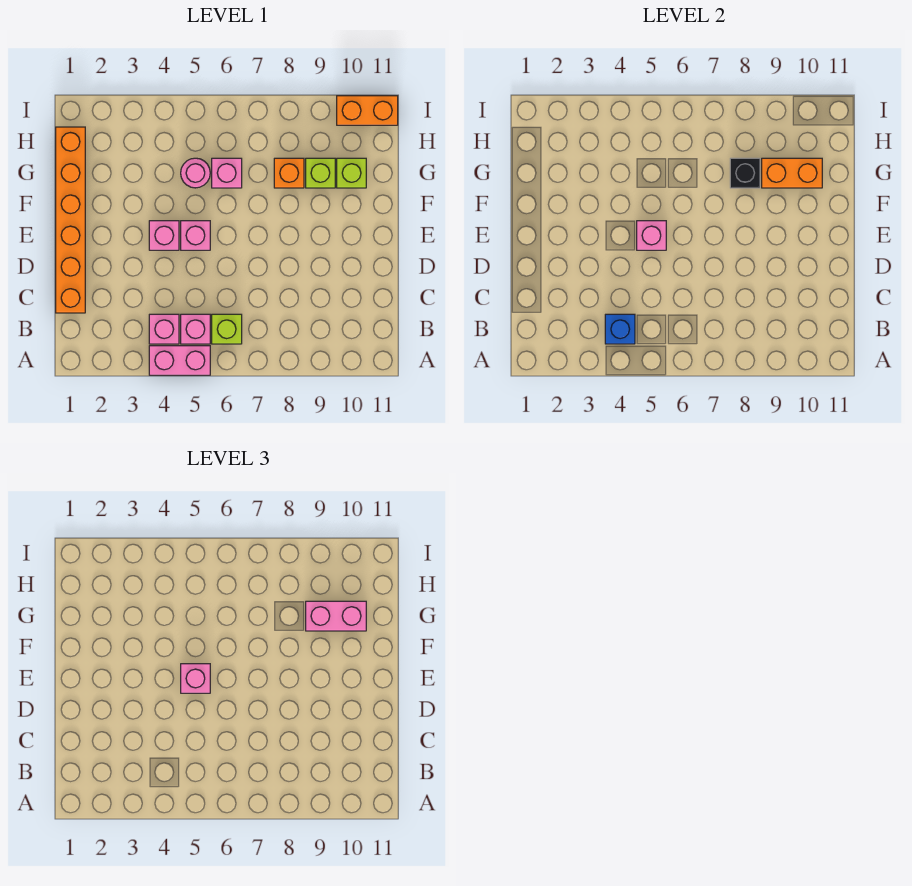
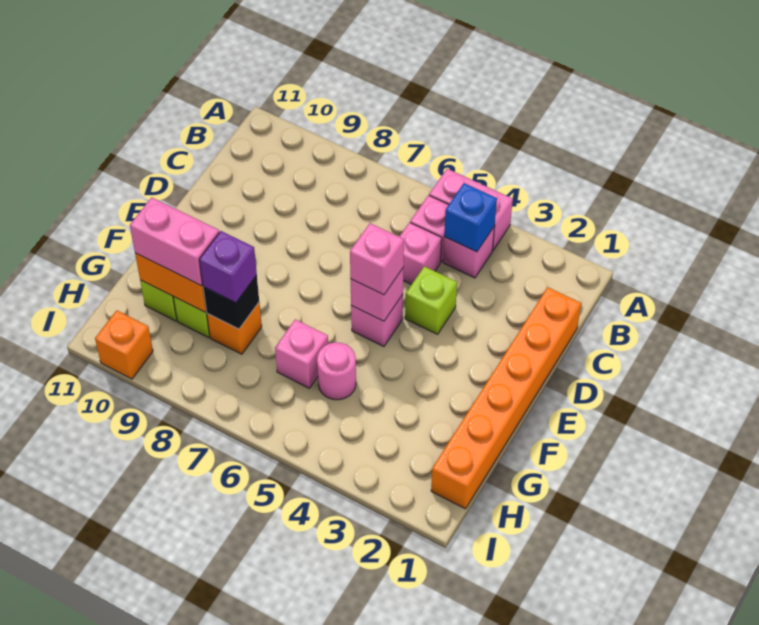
lime 1x1 brick [212,314,242,344] -> lime 1x1 brick moved to [405,266,457,334]
pink 1x1 brick [149,221,179,250] -> pink 1x1 brick moved to [399,222,442,285]
none -> purple 1x1 brick [199,231,257,303]
orange 1x2 brick [337,96,398,125] -> orange 1x1 brick [95,310,153,379]

